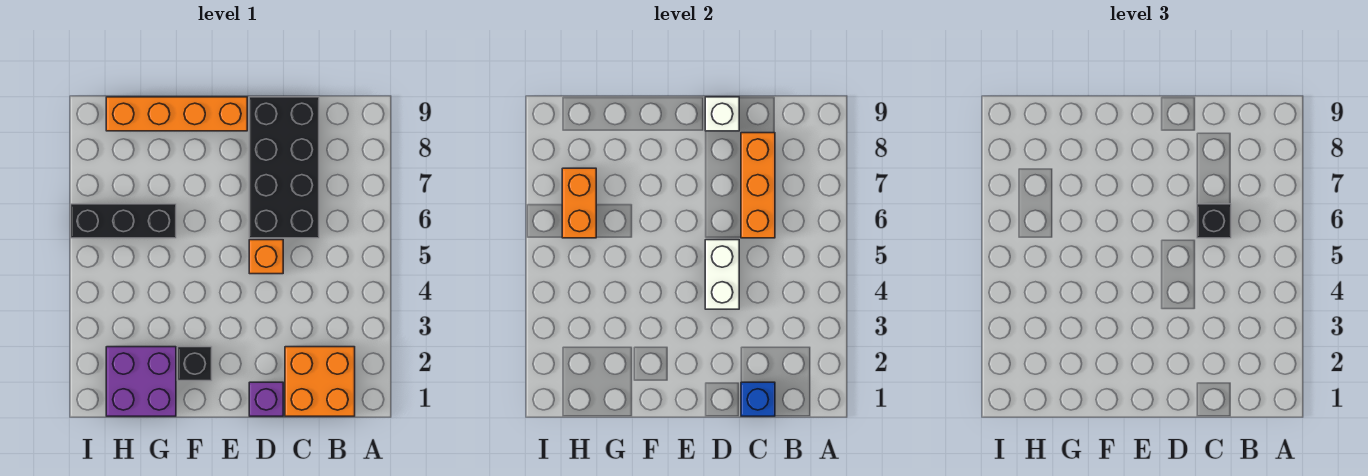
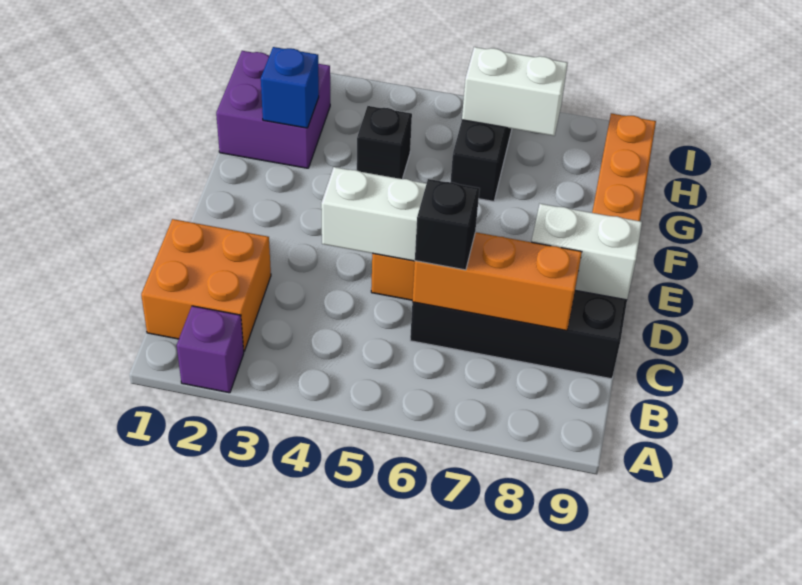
blue 1x1 brick [741,382,775,416] -> blue 1x1 brick moved to [261,47,319,128]
purple 1x1 brick [249,382,283,416] -> purple 1x1 brick moved to [177,306,244,393]
white 1x1 brick [705,97,739,131] -> white 1x2 brick [531,204,642,300]
black 1x1 brick [178,347,212,381] -> black 1x1 brick moved to [357,106,412,179]
orange 1x2 brick [562,168,596,238] -> white 1x2 brick [462,47,568,136]

